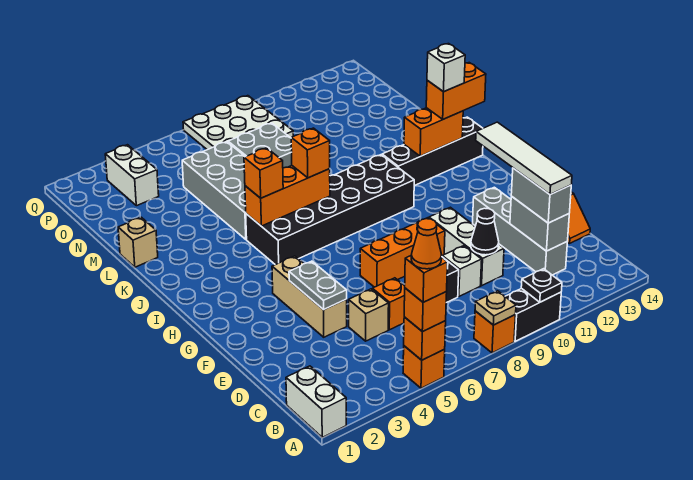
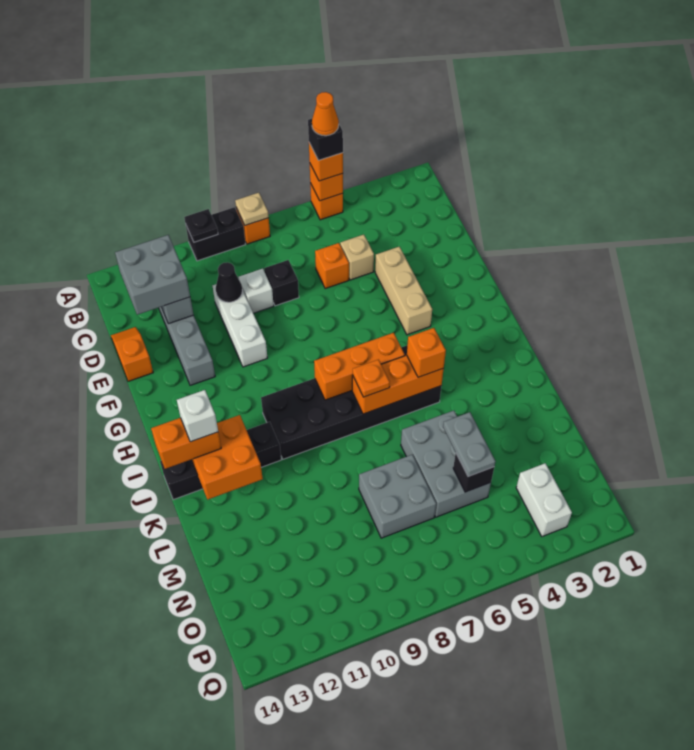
white 1x2 brick [286,366,346,437] -> none
orange 1x1 brick [405,256,447,302] -> black 1x1 brick [308,119,343,160]
grey 1x2 brick [511,168,571,223] -> grey 2x2 brick [115,235,190,315]
white 1x4 tile [476,122,572,195] -> none
grey 1x2 plate [289,261,347,310] -> grey 1x2 plate moved to [443,412,496,476]
orange 1x3 brick [360,218,445,287] -> orange 1x3 brick moved to [314,333,405,400]
orange 1x1 brick [291,128,330,178] -> orange 1x1 plate [353,360,390,397]
orange 1x2 brick [404,108,463,156] -> orange 2x2 brick [192,415,263,499]
grey 2x4 brick [182,142,247,239] -> grey 2x3 brick [401,411,491,517]
tan 1x1 brick [118,217,158,267] -> none
none -> black 1x1 brick [453,454,494,492]
white 3x3 plate [183,96,293,150] -> none

